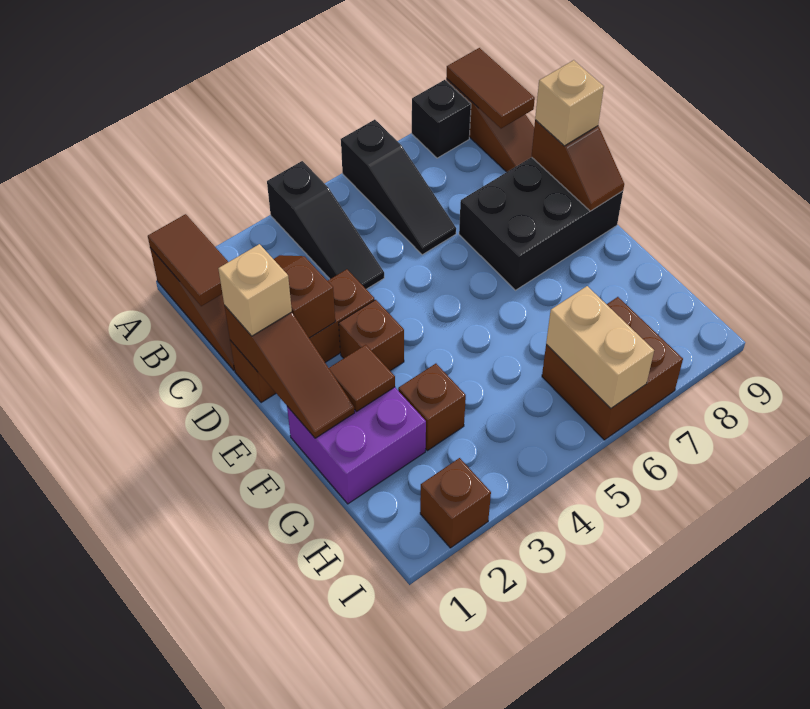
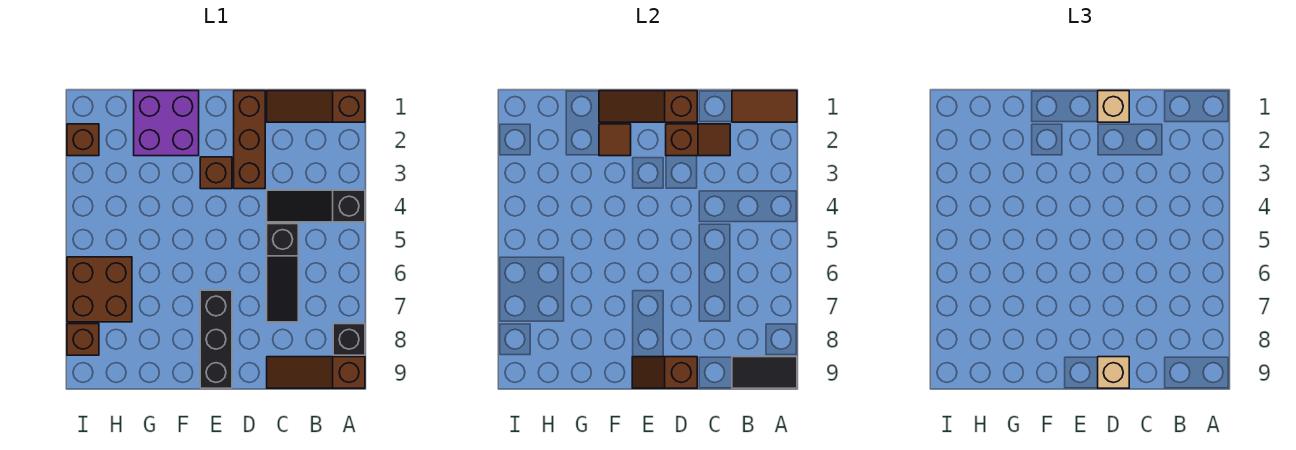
black 1x3 slope [341,120,456,255] -> black 1x3 slope turned to [267,224,298,322]
brown 1x2 tile [446,48,535,128] -> black 1x2 tile [732,357,797,388]
black 2x3 brick [459,157,623,290] -> black 1x3 brick [200,290,232,388]
brown 1x1 brick [398,364,466,451] -> brown 1x1 brick moved to [67,324,99,355]
tan 1x2 brick [546,286,654,408] -> none

